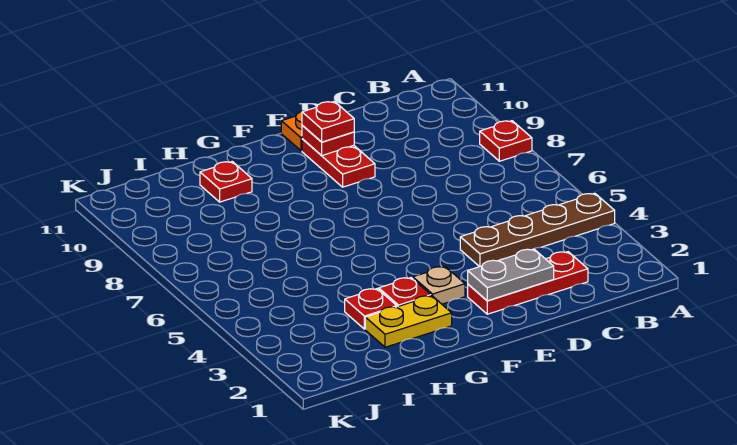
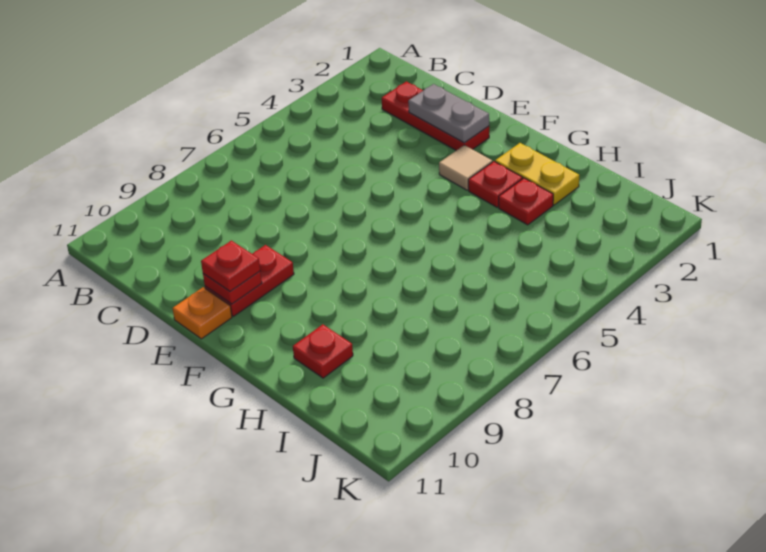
brown 1x4 plate [460,193,615,267] -> none
red 1x1 plate [480,121,532,161] -> none
tan 1x1 plate [413,267,465,304] -> tan 1x1 tile [439,145,492,190]

